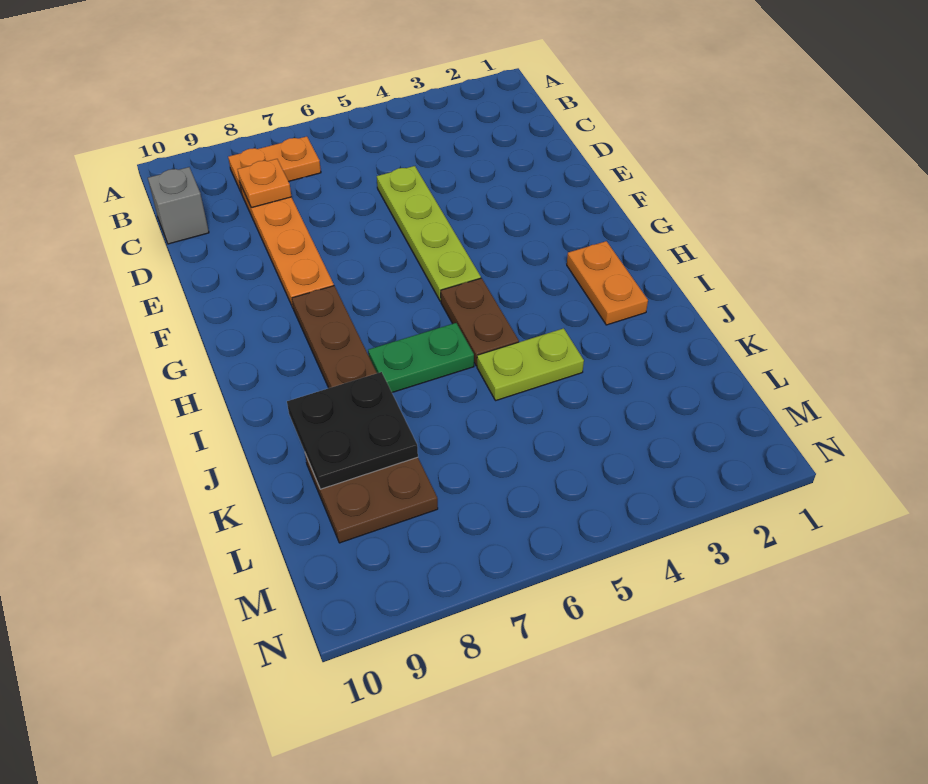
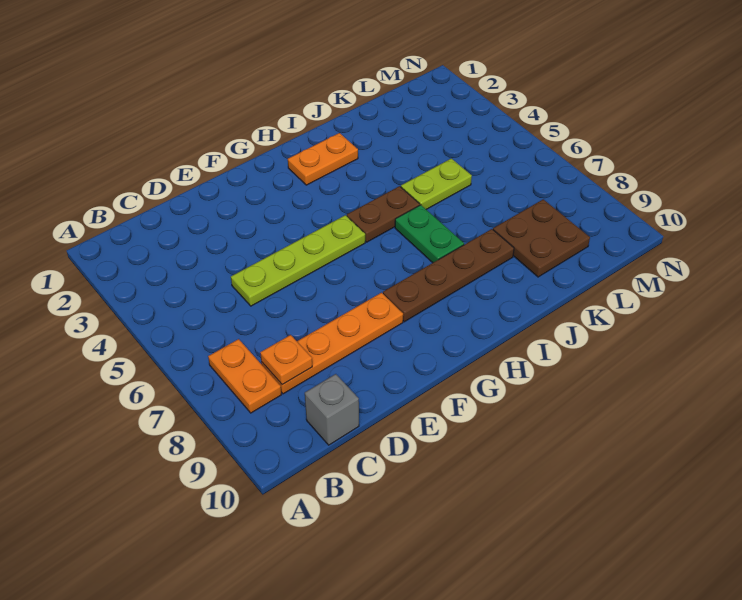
lime 1x2 plate [477,328,584,401] -> lime 1x2 plate turned to [401,158,472,210]
black 2x2 plate [287,372,418,489] -> none

